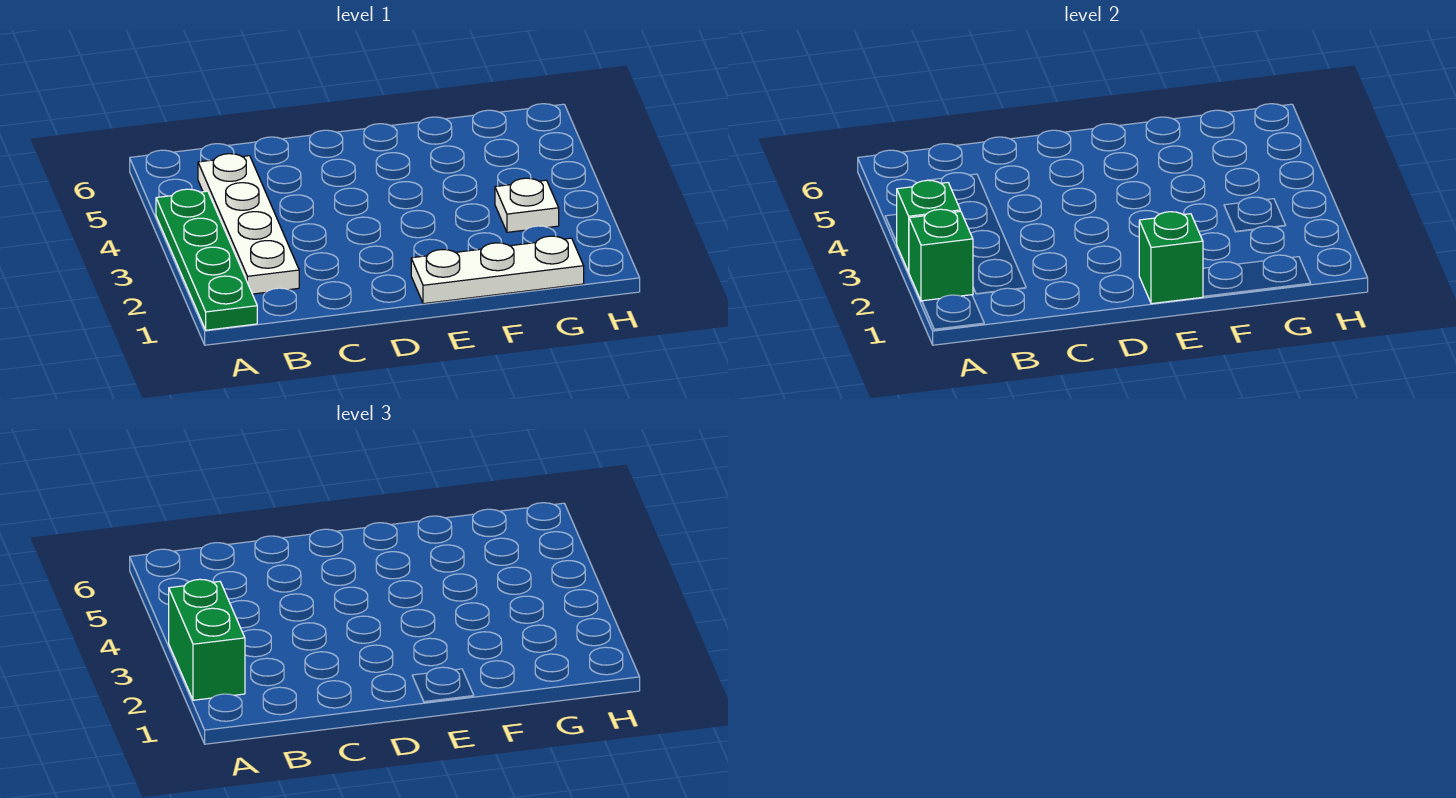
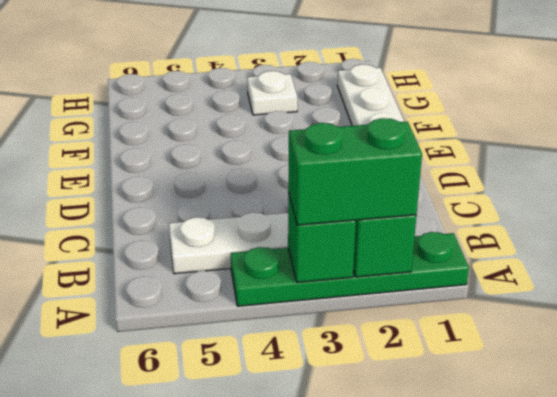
green 1x1 brick [1139,212,1203,304] -> none

